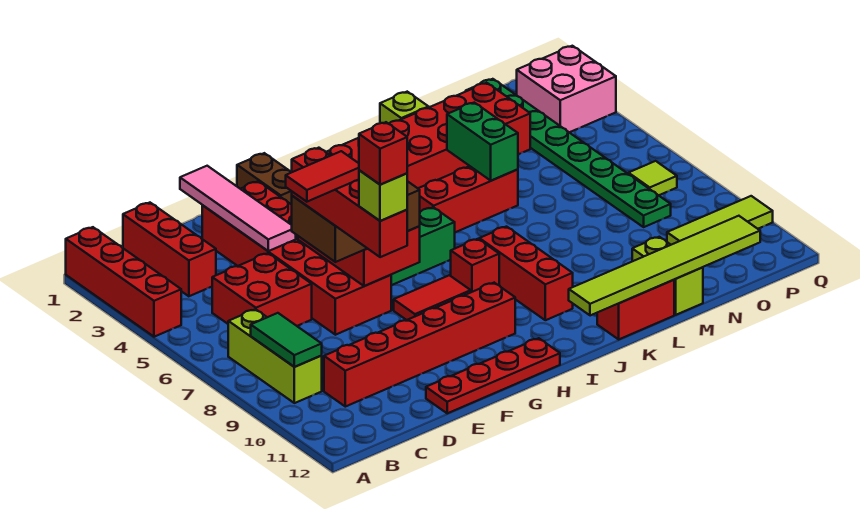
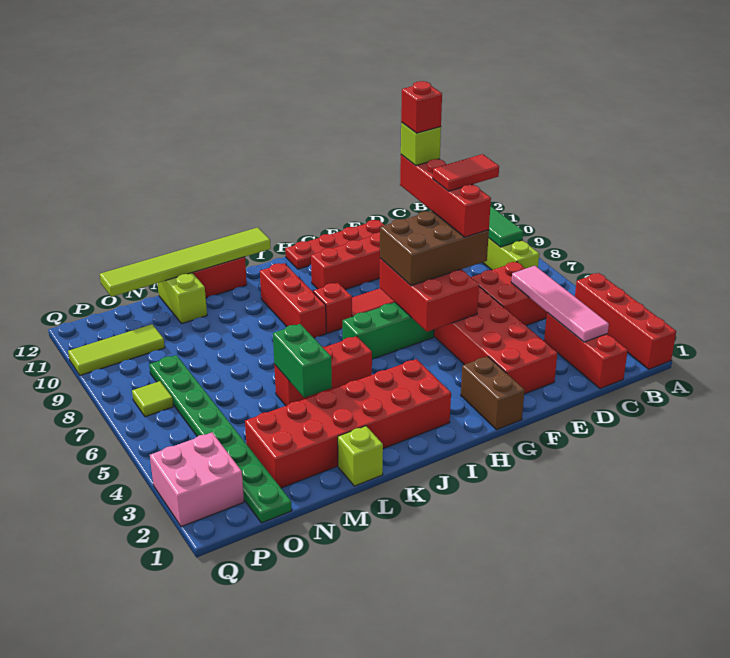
pink 1x4 tile [180,166,296,251] -> pink 1x4 tile moved to [511,266,609,342]

